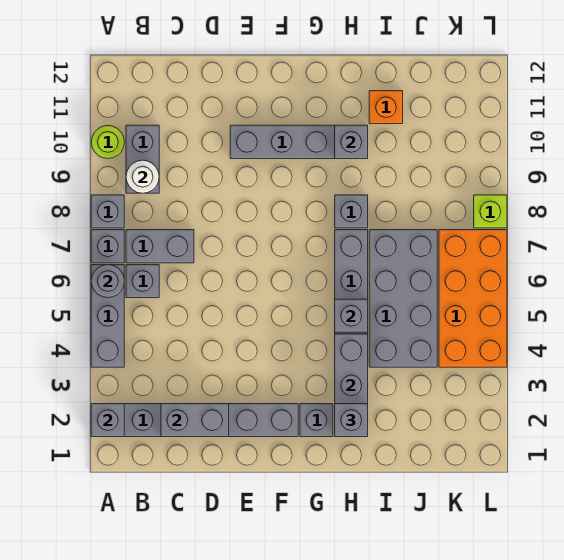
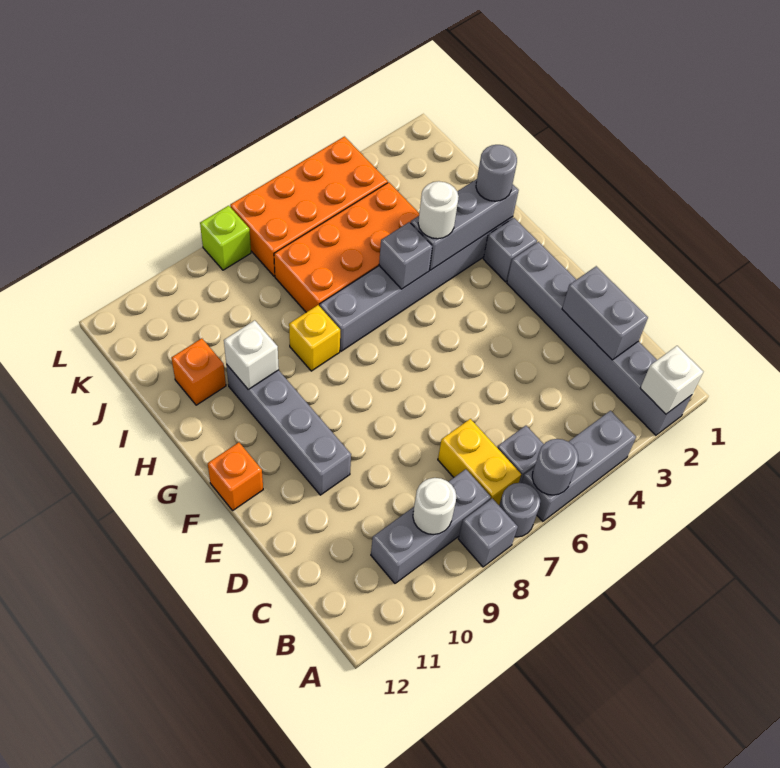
grey 1x1 brick [91,404,124,437] -> white 1x1 brick [640,346,703,414]
grey 1x1 brick [91,230,124,263] -> grey 1x1 round brick [499,483,540,537]
lime 1x1 round brick [91,126,124,159] -> none
grey 1x2 brick [126,230,194,263] -> yellow 1x2 brick [438,419,521,505]
grey 1x2 brick [126,125,159,193] -> grey 1x3 brick [371,469,491,583]
none -> orange 1x1 brick [208,442,263,510]
grey 1x1 brick [335,404,368,437] -> grey 1x1 round brick [476,145,517,201]
none -> white 1x1 round brick [418,181,459,239]
grey 1x1 brick [335,195,368,228] -> yellow 1x1 brick [289,305,340,371]
grey 1x1 brick [335,125,368,159] -> white 1x1 brick [224,320,279,390]
grey 2x4 brick [369,230,437,367] -> orange 2x4 brick [274,182,419,312]

